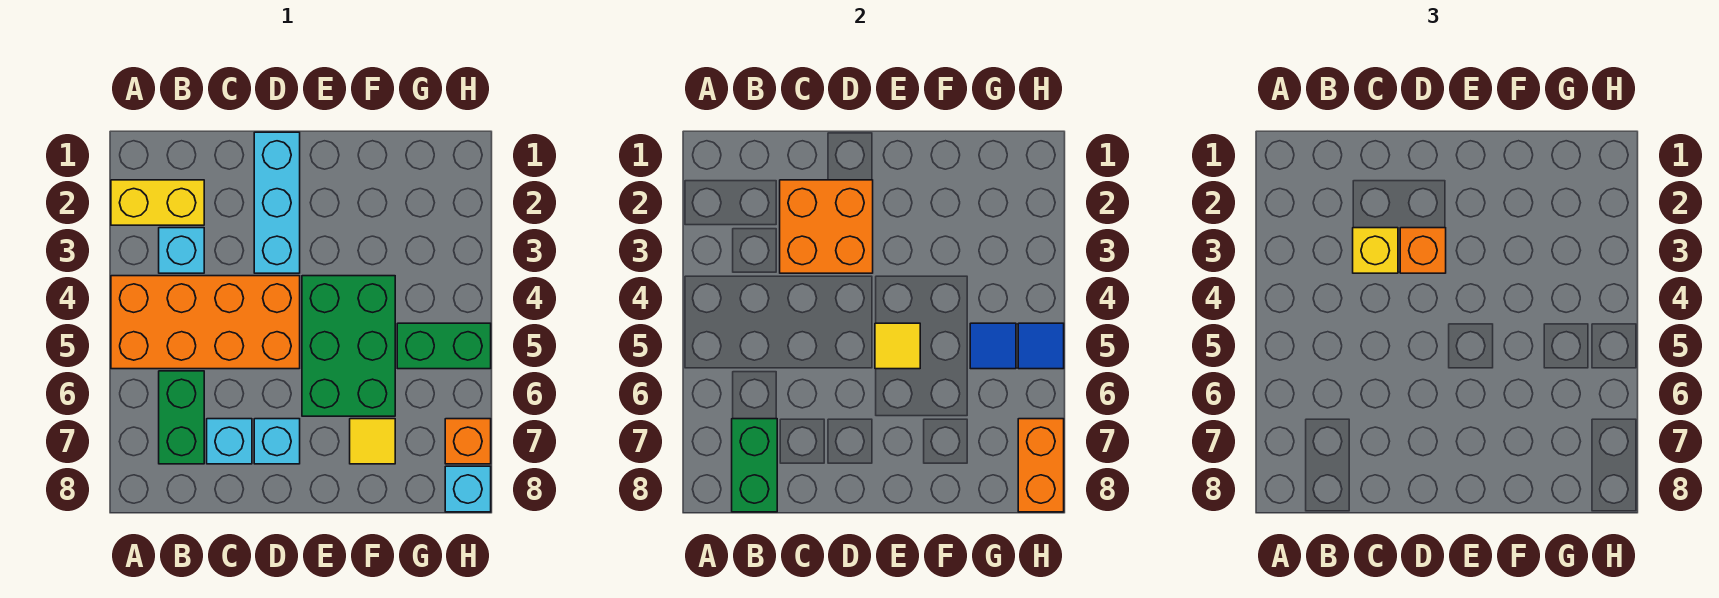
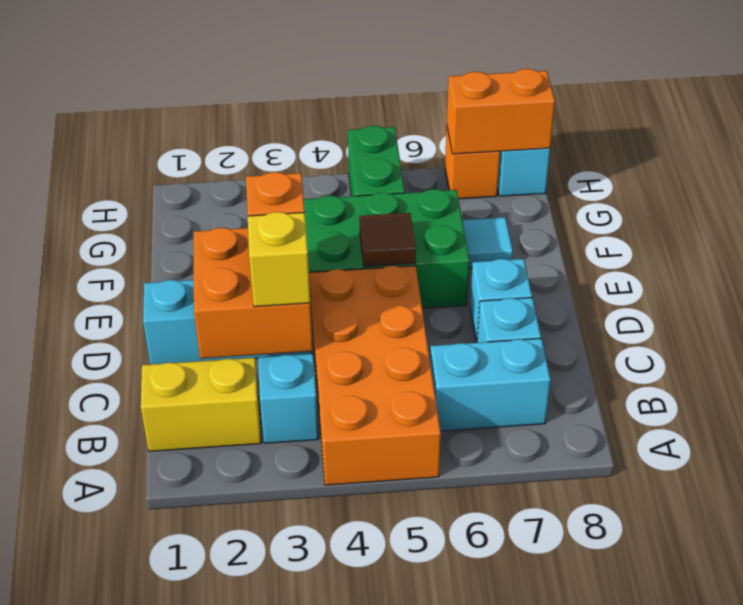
yellow 1x2 brick [111,180,204,225] -> yellow 1x2 brick turned to [141,358,261,451]
green 1x2 brick [159,371,204,464] -> cyan 1x2 brick [430,338,551,431]
green 1x2 brick [732,419,777,512] -> none
yellow 1x1 tile [875,323,920,369] -> brown 1x1 tile [359,213,416,267]
yellow 1x1 tile [350,419,395,464] -> cyan 1x1 tile [462,217,513,268]
blue 1x1 tile [970,323,1016,369] -> none
blue 1x1 tile [1018,323,1064,369] -> none

